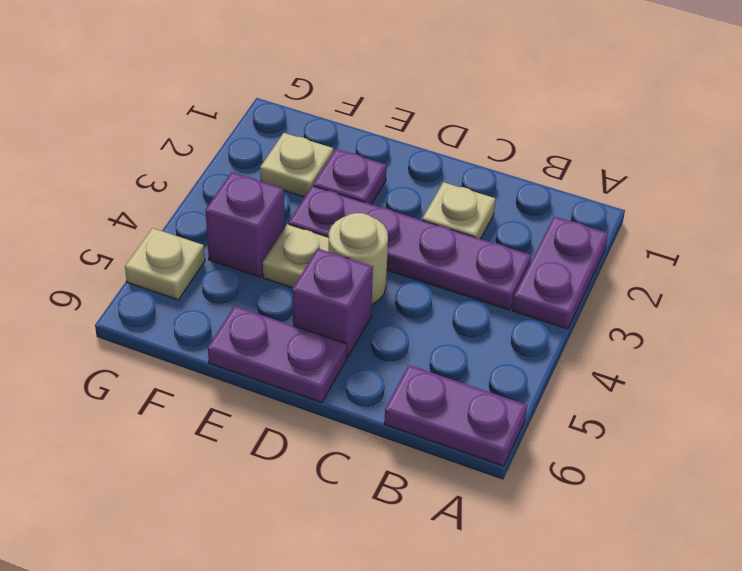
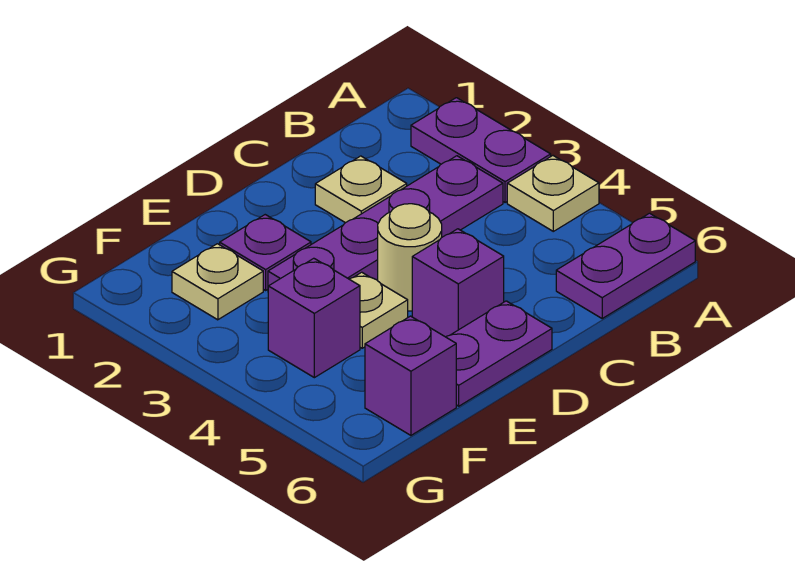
none -> purple 1x1 brick [365,316,456,435]
tan 1x1 plate [125,228,205,300] -> tan 1x1 plate moved to [507,156,599,231]

